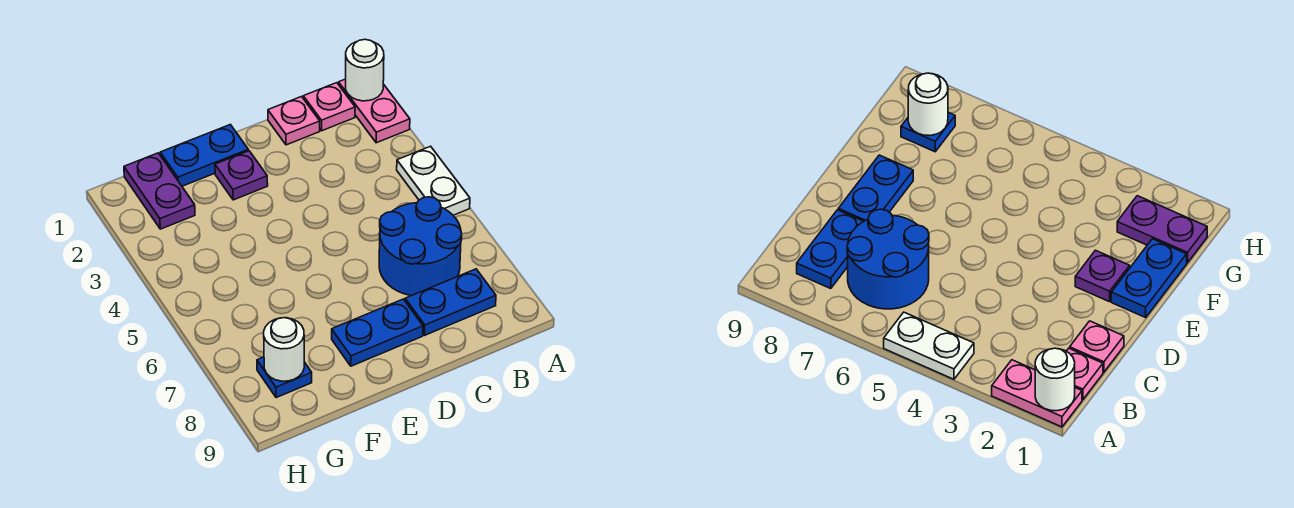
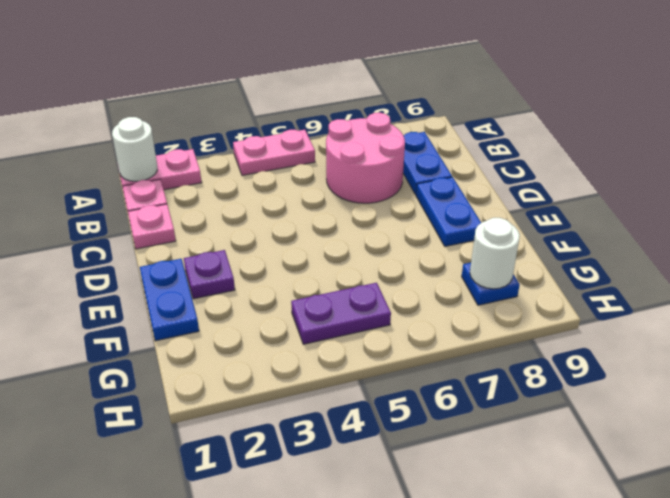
white 1x2 plate [397,146,470,215] -> pink 1x2 plate [233,130,315,175]
blue 2x2 round brick [379,197,462,296] -> pink 2x2 round brick [326,113,405,203]
purple 1x2 plate [124,153,195,229] -> purple 1x2 plate moved to [291,283,391,344]

